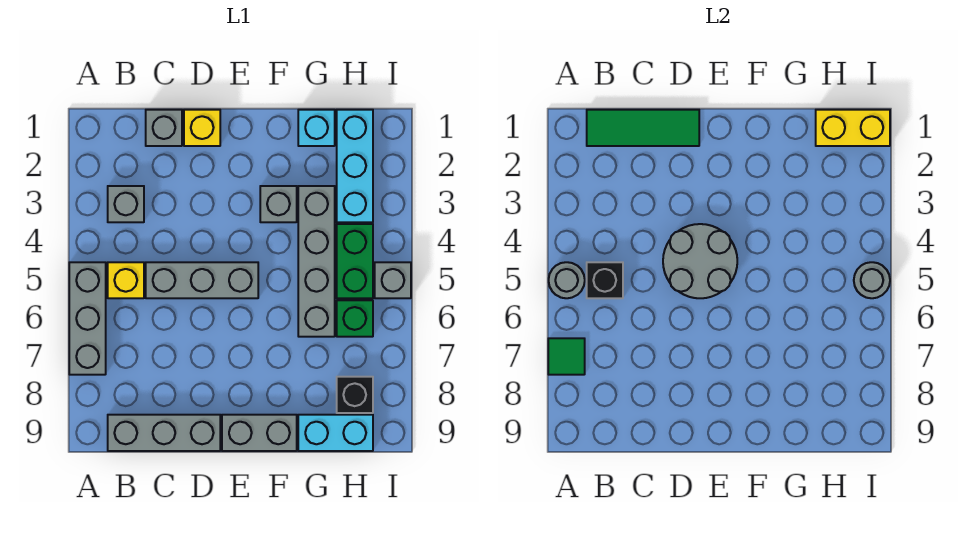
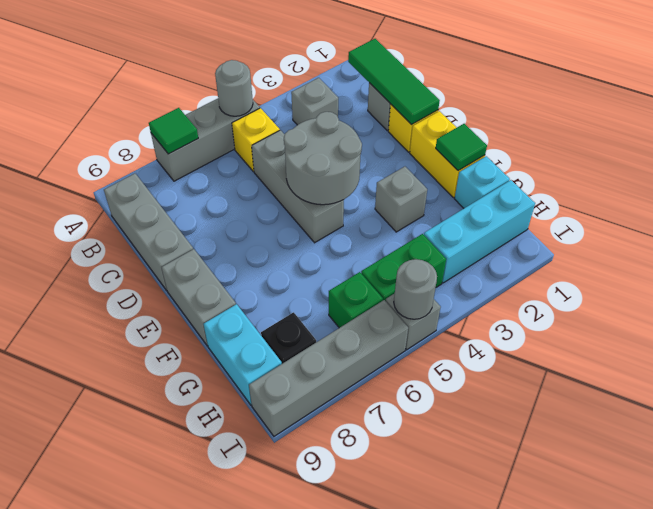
black 1x1 brick [587,262,623,298] -> none
none -> green 1x1 tile [436,124,487,170]
grey 1x4 brick [298,186,335,337] -> grey 1x4 brick moved to [249,300,408,436]
yellow 1x2 brick [816,110,890,146] -> yellow 1x2 brick moved to [410,111,485,198]

